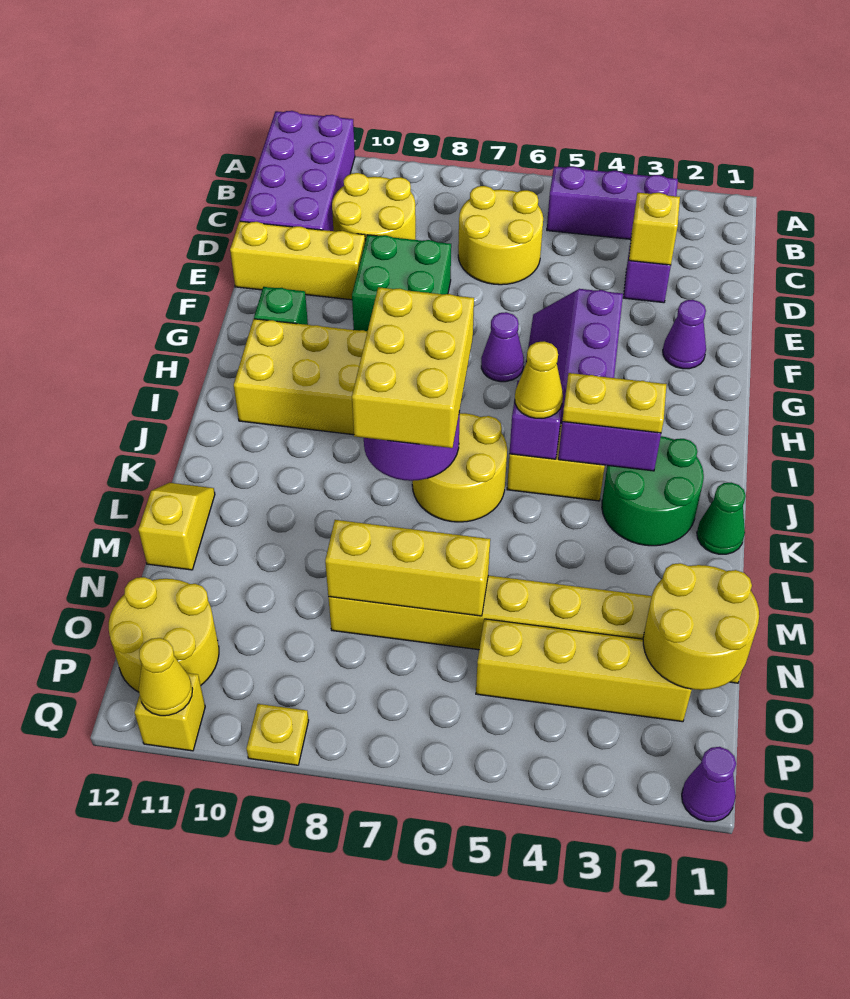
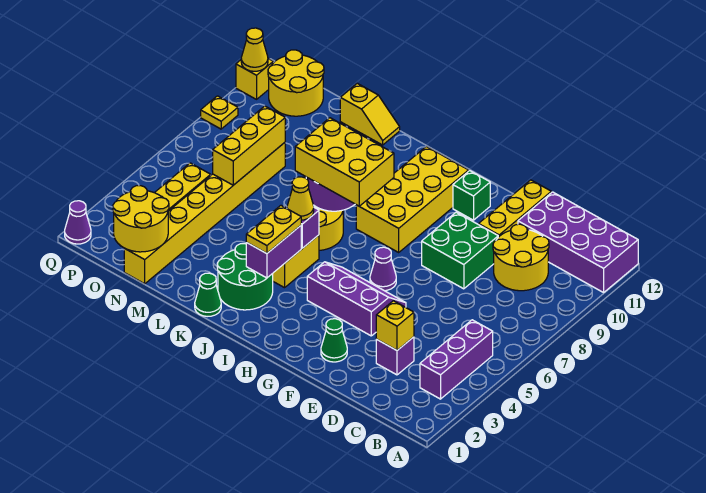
yellow 2x2 round brick [458,186,543,285] -> none
purple 1x1 cone [663,300,706,369] -> green 1x1 cone [321,319,347,362]

